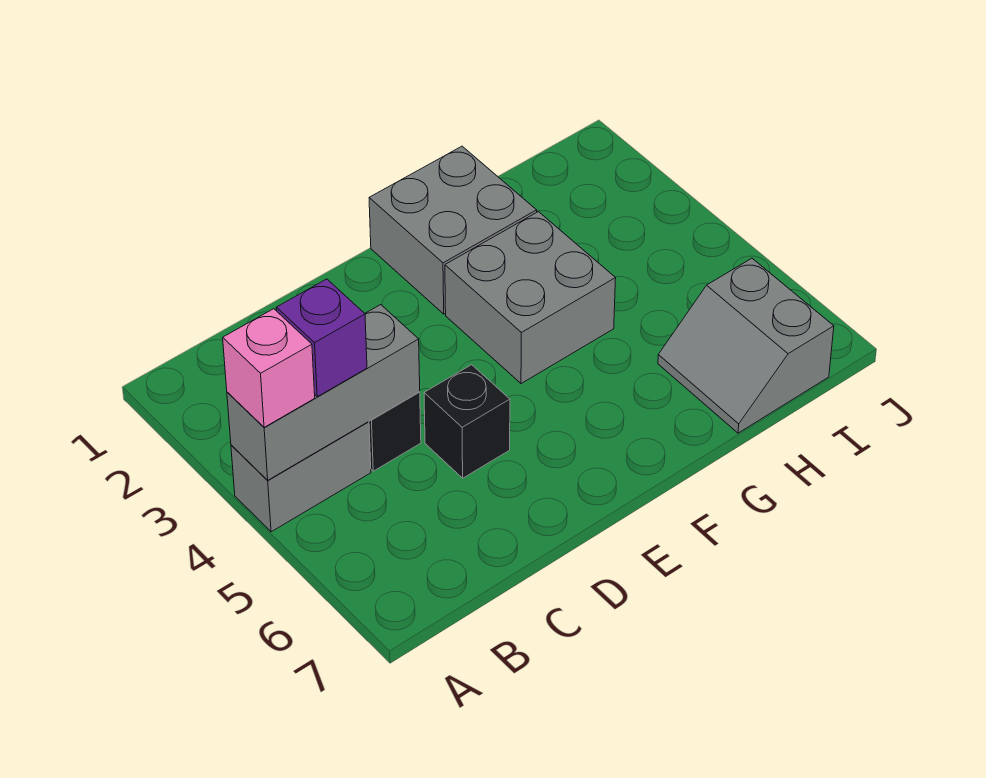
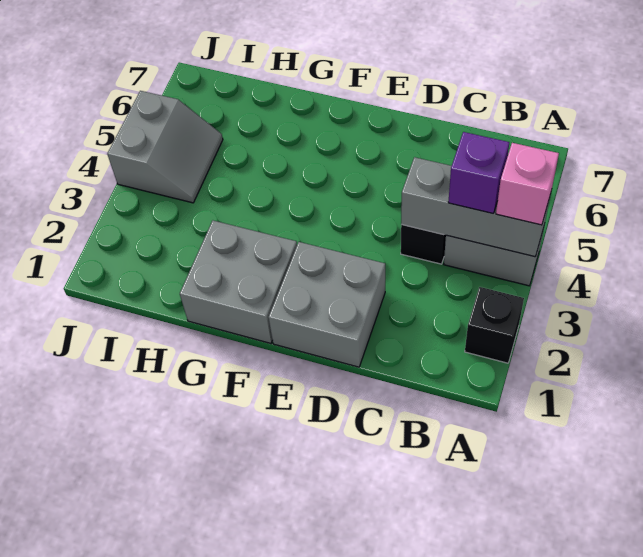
black 1x1 brick [424,365,510,478] -> black 1x1 brick moved to [465,287,524,363]
grey 2x2 brick [445,212,616,384] -> grey 2x2 brick moved to [269,242,385,367]
grey 2x2 slope [658,258,834,433] -> grey 2x2 slope moved to [107,91,223,203]

